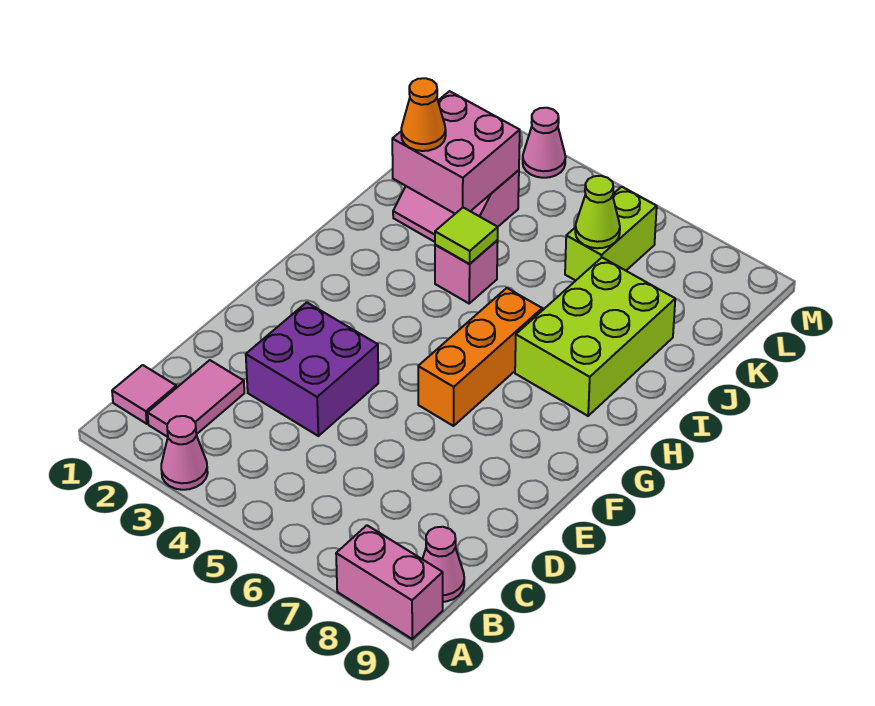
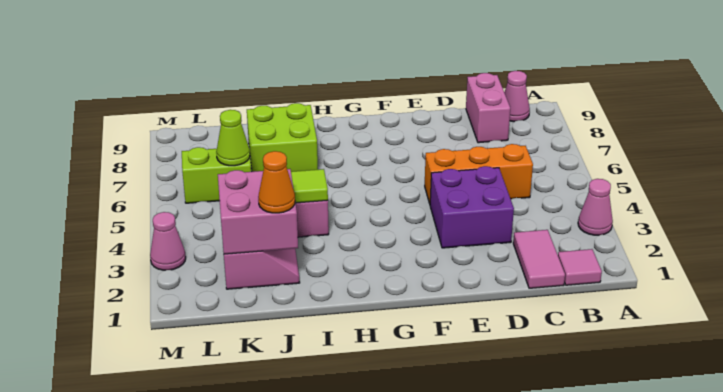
pink 1x2 brick [336,525,443,639] -> pink 1x2 brick moved to [466,73,510,143]
pink 1x2 tile [148,360,244,437] -> pink 1x2 tile turned to [513,230,565,288]
orange 1x3 brick [418,288,542,426] -> orange 1x3 brick moved to [425,144,533,204]
lime 2x3 brick [515,258,675,416] -> lime 2x2 brick [247,103,318,172]

